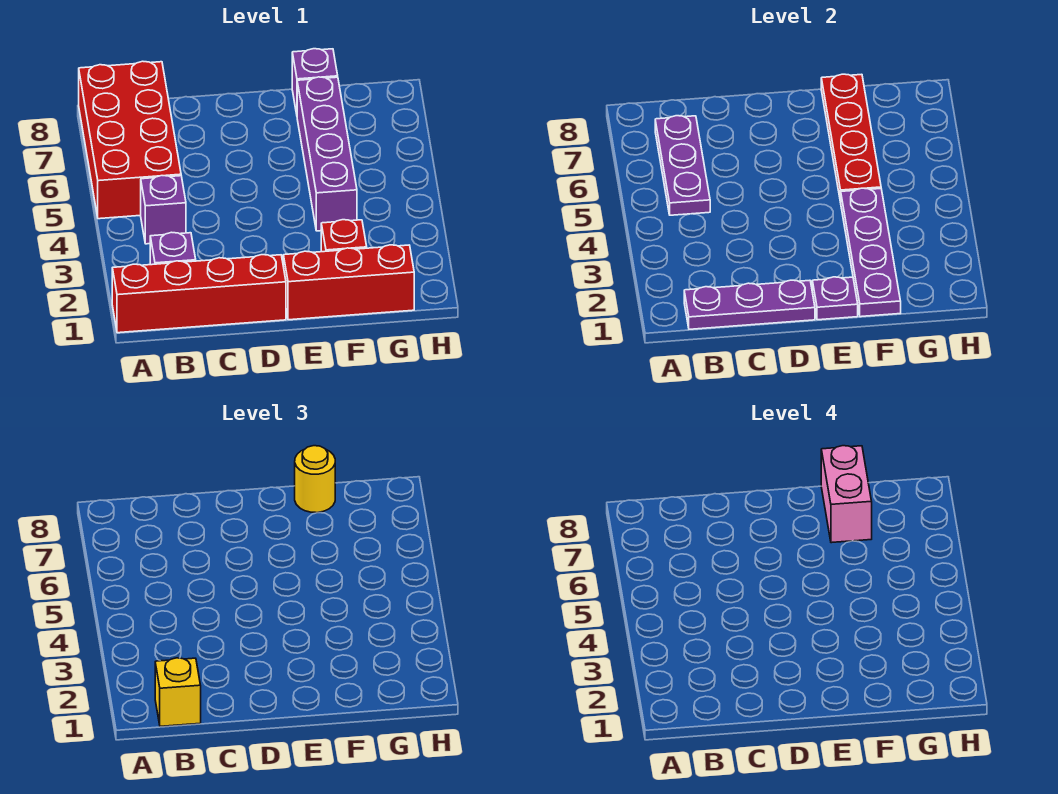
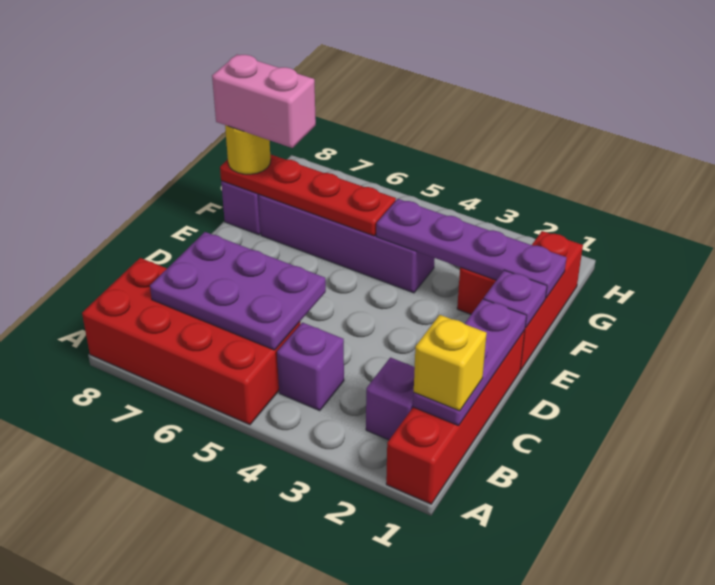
purple 1x3 plate [655,116,710,215] -> purple 2x3 plate [150,232,326,350]

